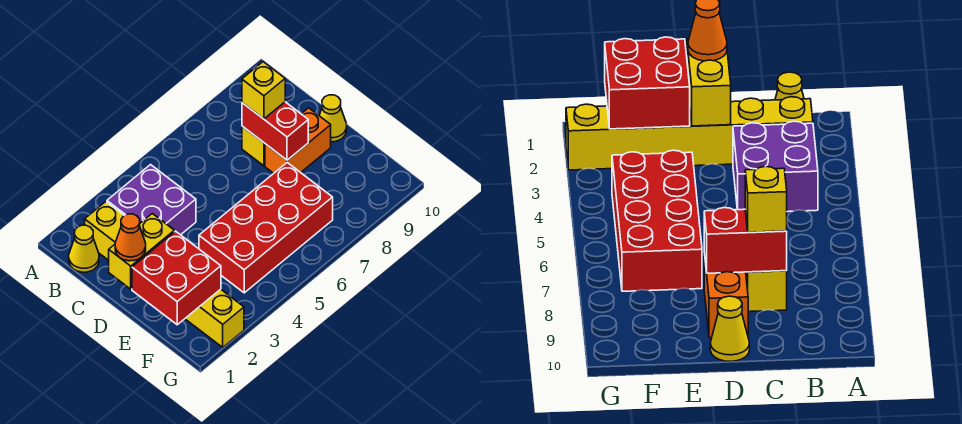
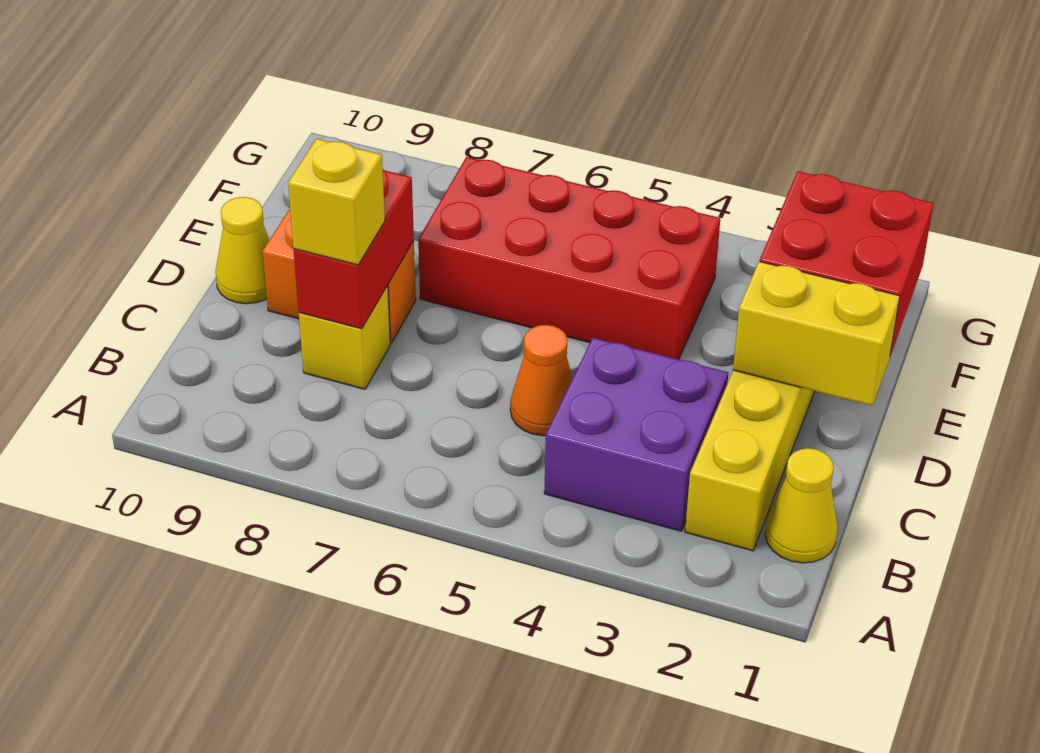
orange 1x1 cone [115,214,146,261] -> orange 1x1 cone moved to [510,325,573,436]

